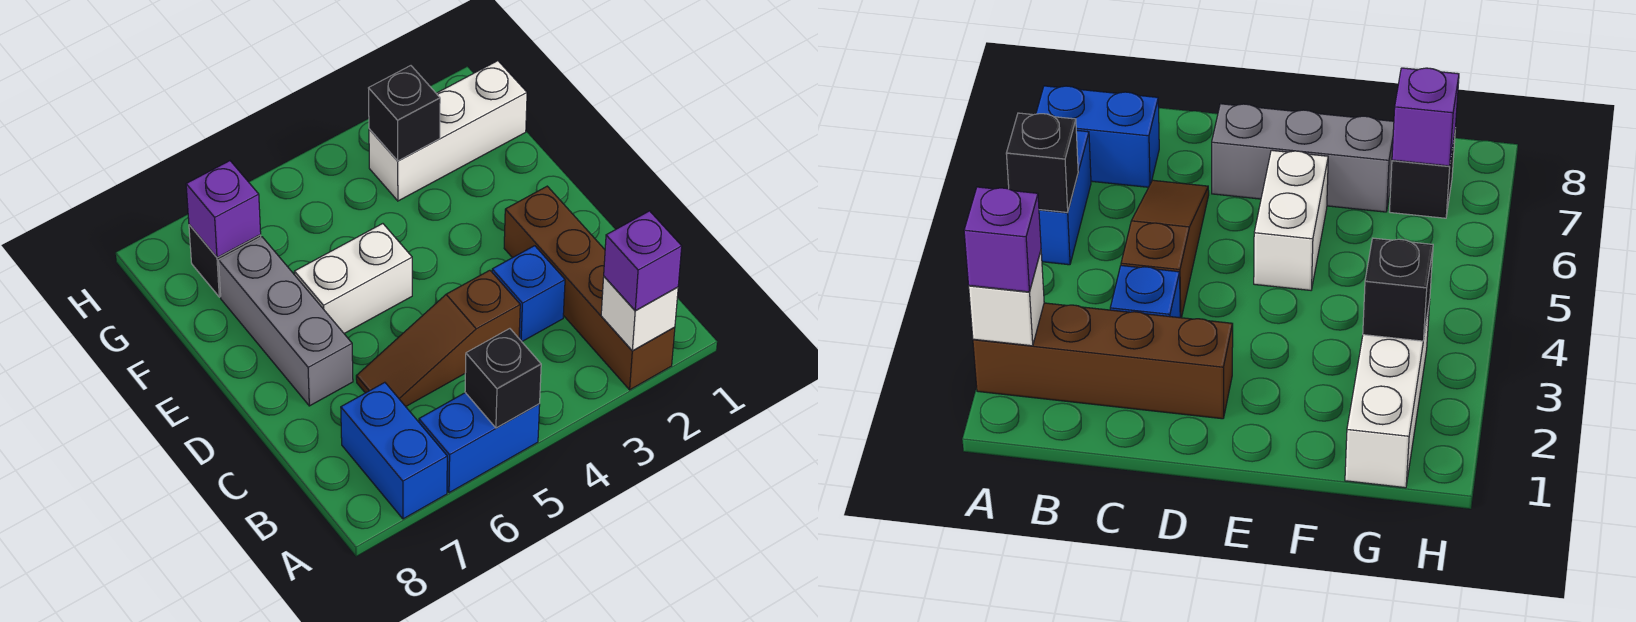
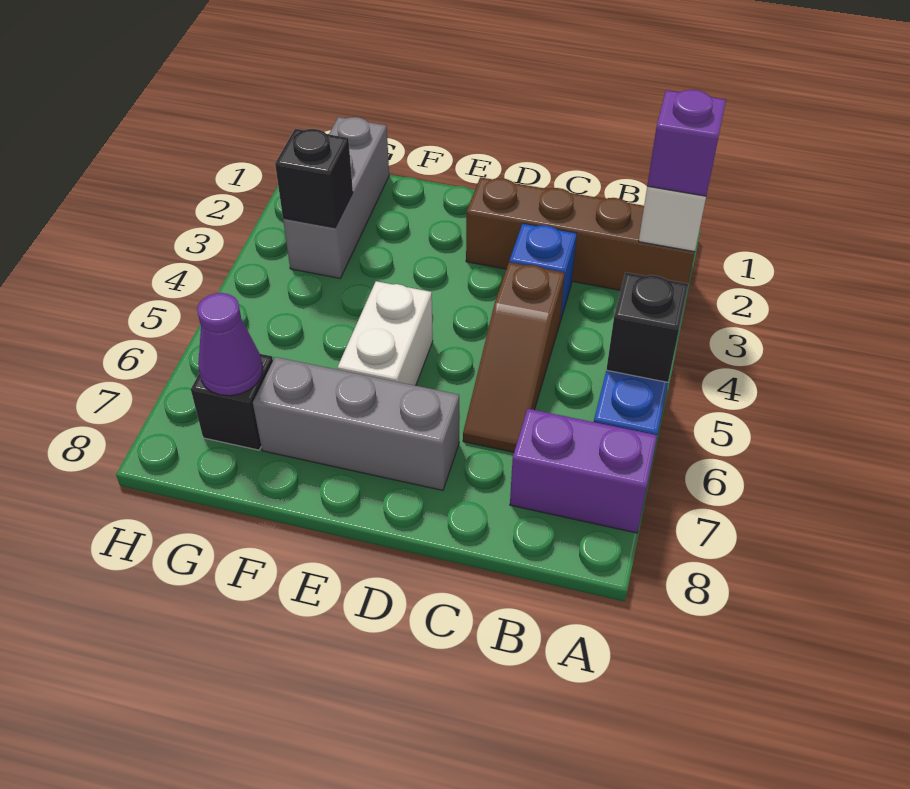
blue 1x2 brick [341,382,447,519] -> purple 1x2 brick [510,409,657,533]
white 1x3 brick [369,61,527,201] -> grey 1x3 brick [283,117,389,278]
purple 1x1 brick [186,161,261,258] -> purple 1x1 cone [197,293,263,396]

